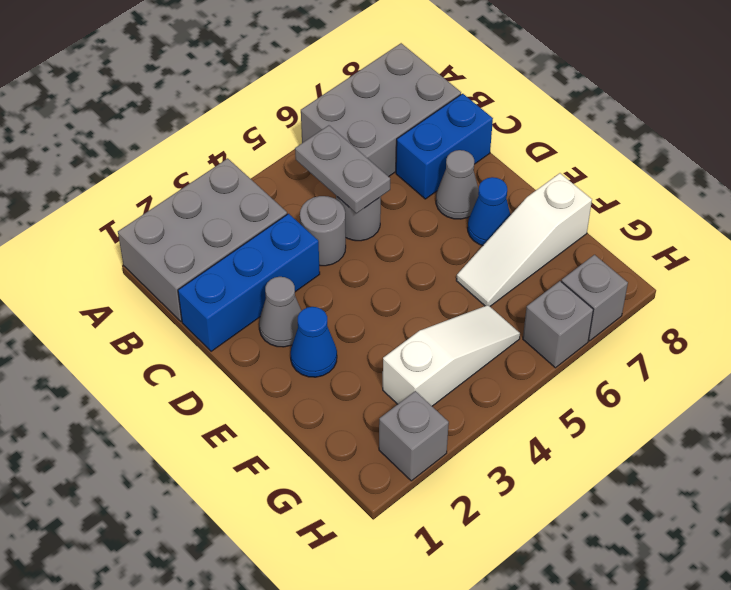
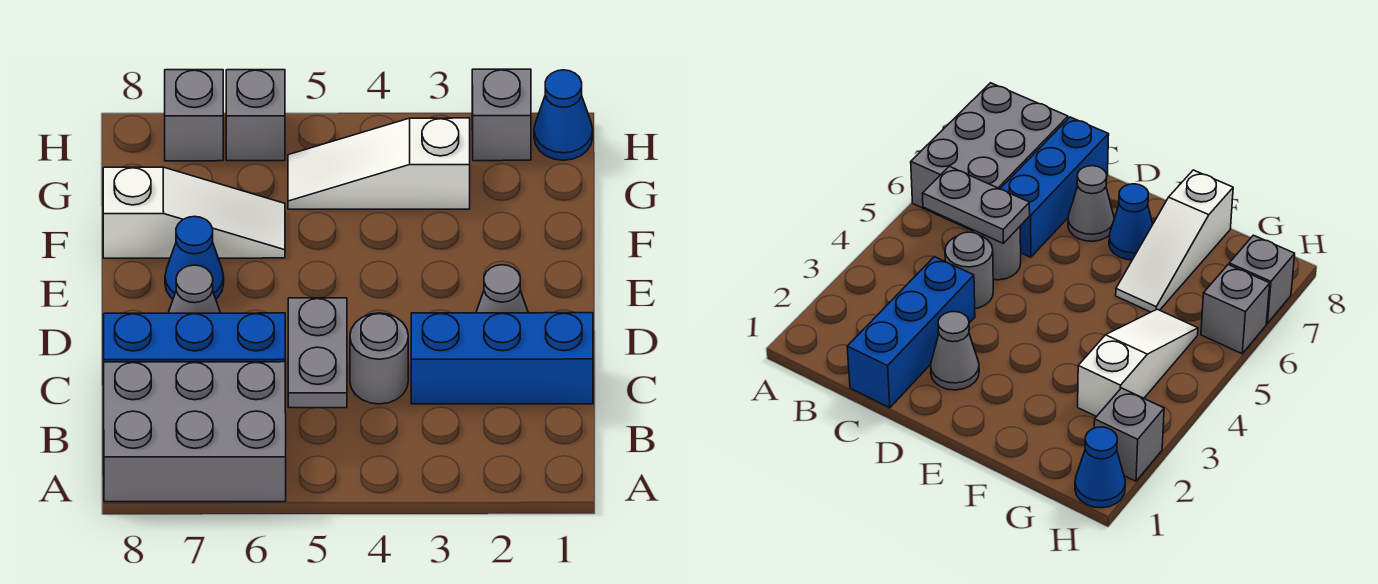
grey 2x3 brick [118,158,287,321] -> none
blue 1x2 brick [396,94,493,199] -> blue 1x3 brick [104,313,285,362]
blue 1x1 cone [291,307,337,377] -> blue 1x1 cone moved to [534,70,593,160]

